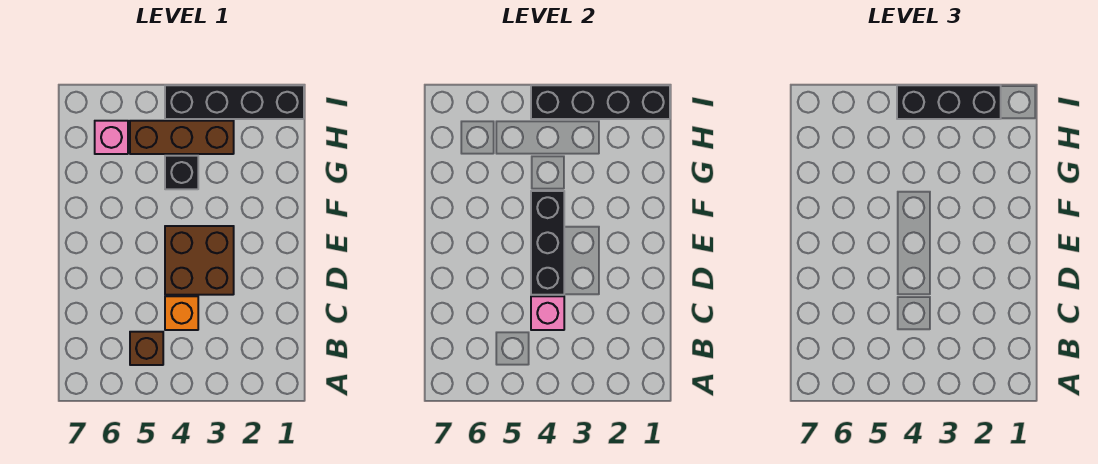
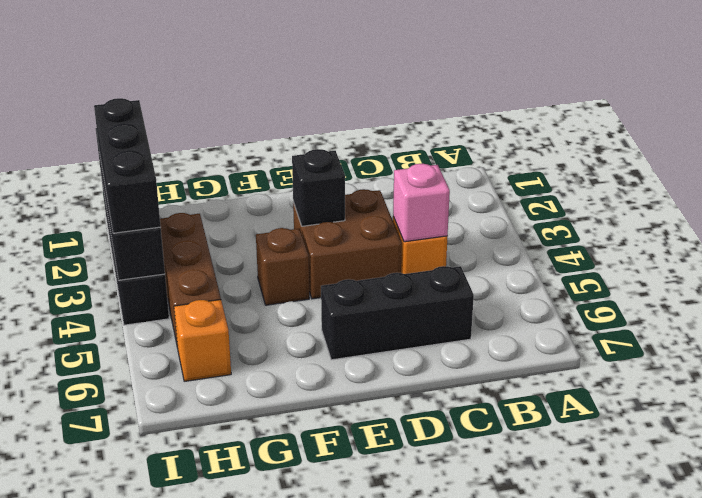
brown 1x1 brick [130,332,163,365] -> brown 1x1 brick moved to [256,228,309,305]
black 1x3 brick [531,191,564,295] -> black 1x3 brick moved to [321,266,474,360]
black 1x1 brick [165,156,198,189] -> black 1x1 brick moved to [292,149,345,226]
pink 1x1 brick [95,121,128,154] -> orange 1x1 brick [174,300,231,381]

